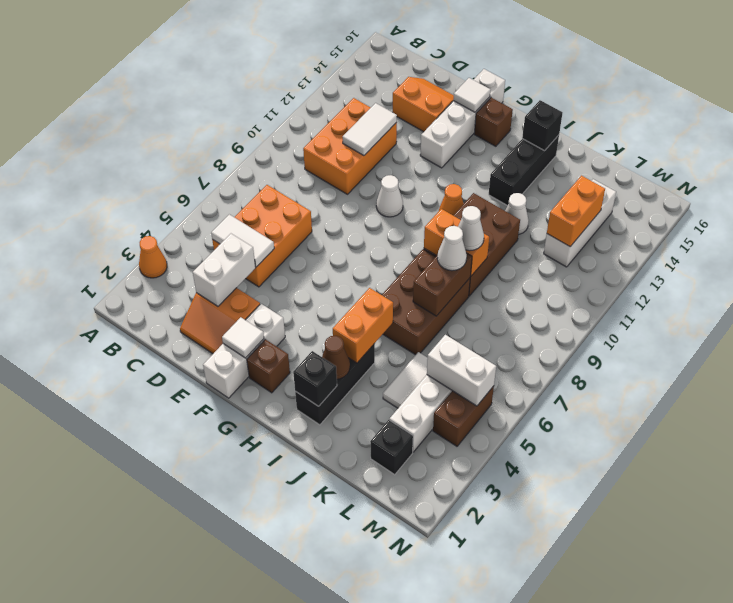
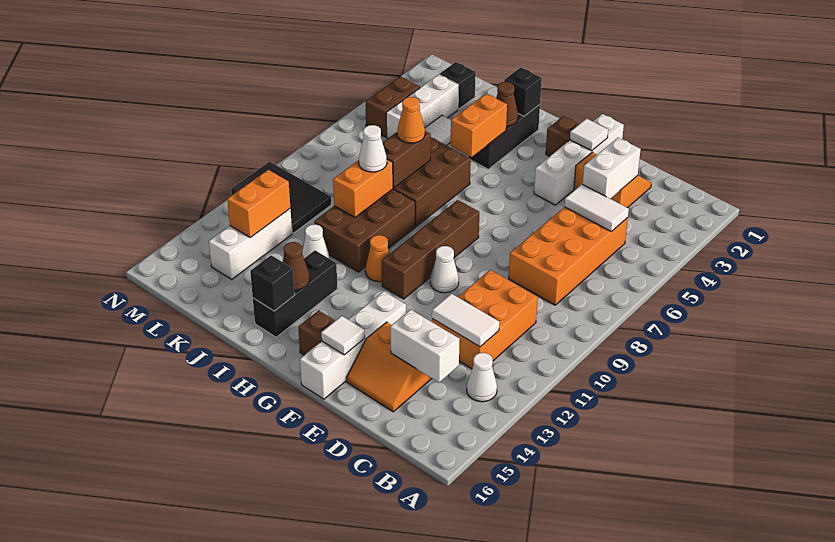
orange 1x1 cone [139,236,167,278] -> orange 1x1 cone moved to [397,97,425,143]
orange 2x3 brick [212,185,312,287] -> orange 2x4 brick [509,207,628,305]
white 1x2 tile [343,103,397,156] -> white 1x2 tile turned to [432,294,499,347]
white 1x3 brick [203,304,285,398] -> white 1x4 brick [534,114,624,205]
none -> brown 1x4 brick [382,200,479,299]
orange 1x2 brick [424,209,489,276] -> orange 1x2 brick turned to [333,159,393,217]
none -> brown 1x1 cone [283,242,309,290]
white 1x1 cone [437,226,467,271] -> white 1x1 cone moved to [467,353,497,402]
white 1x2 brick [427,335,496,406] -> white 1x2 brick moved to [390,310,460,382]
none -> black 2x3 tile [231,162,331,233]

